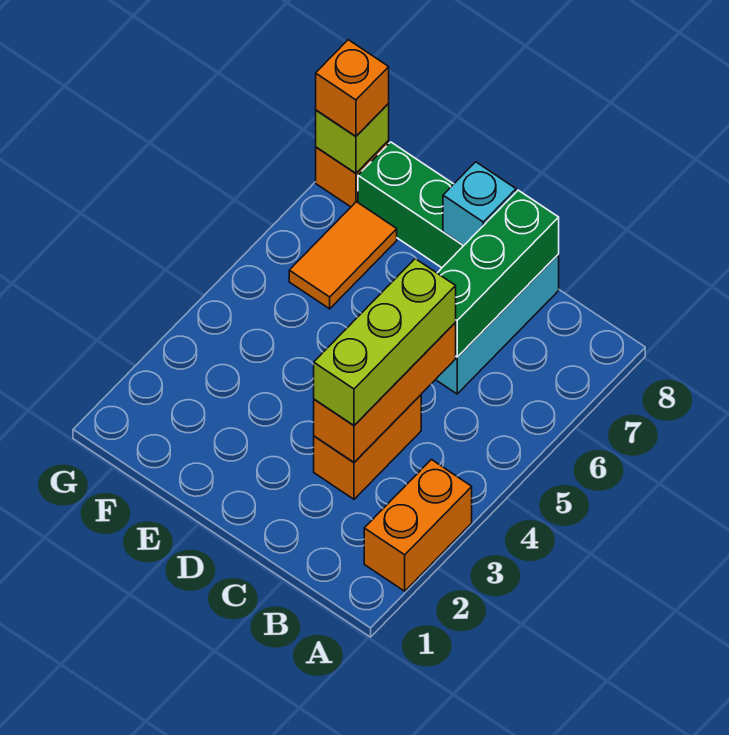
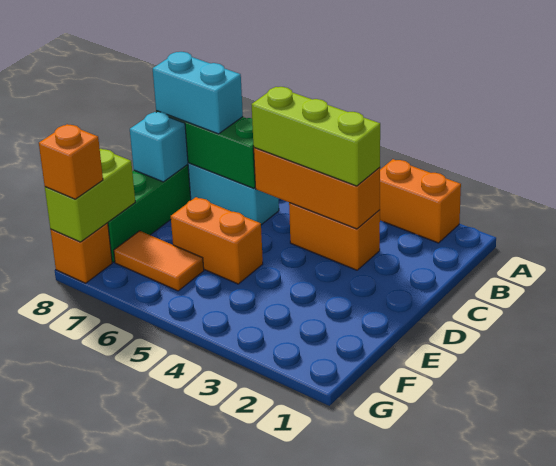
none -> cyan 1x2 brick [153,52,243,134]
none -> orange 1x2 brick [171,197,263,284]
lime 1x1 brick [316,104,389,173] -> lime 1x2 brick [45,149,135,242]

